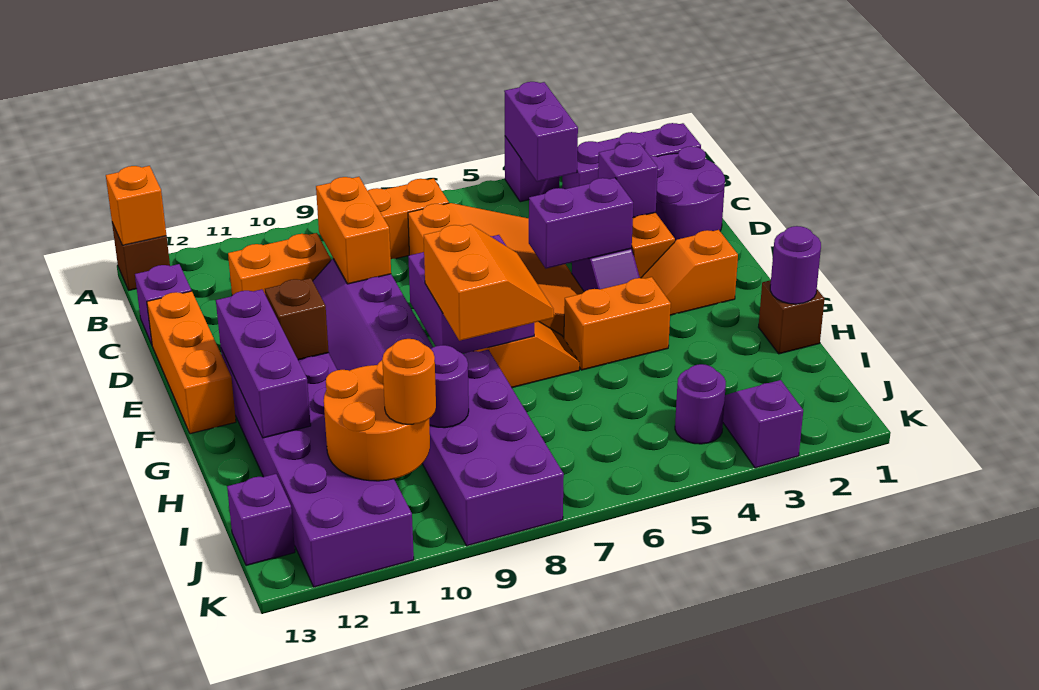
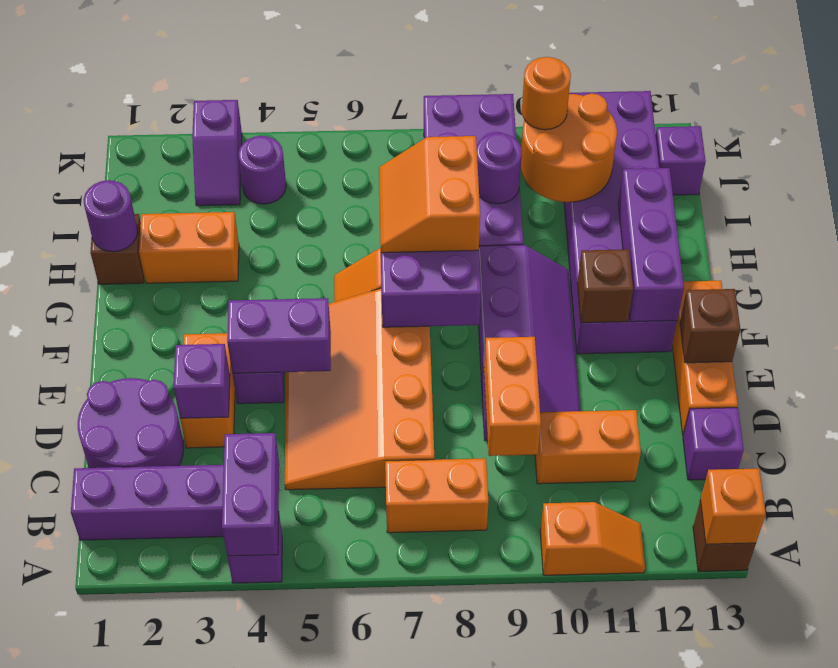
none -> brown 1x1 brick [680,289,740,363]
orange 1x2 slope [641,230,738,315] -> orange 1x2 slope moved to [540,502,645,575]
orange 1x2 brick [564,277,671,370] -> orange 1x2 brick moved to [139,212,239,283]

